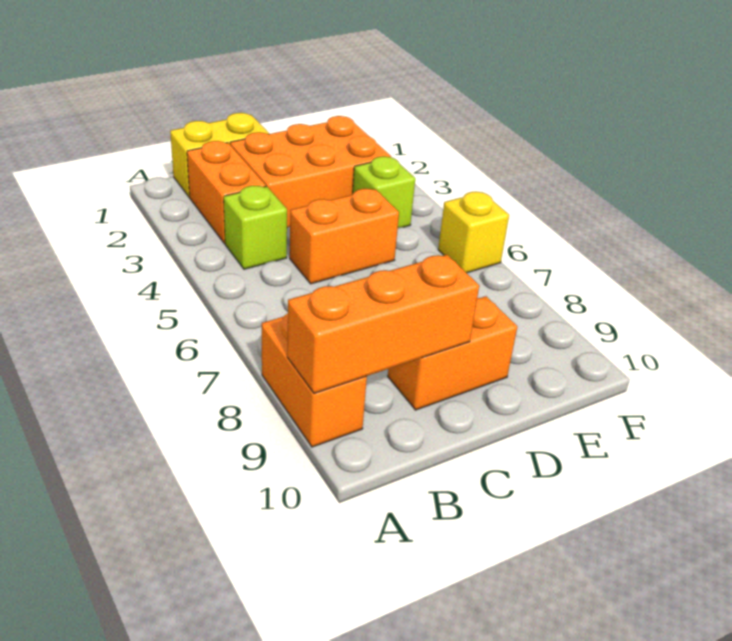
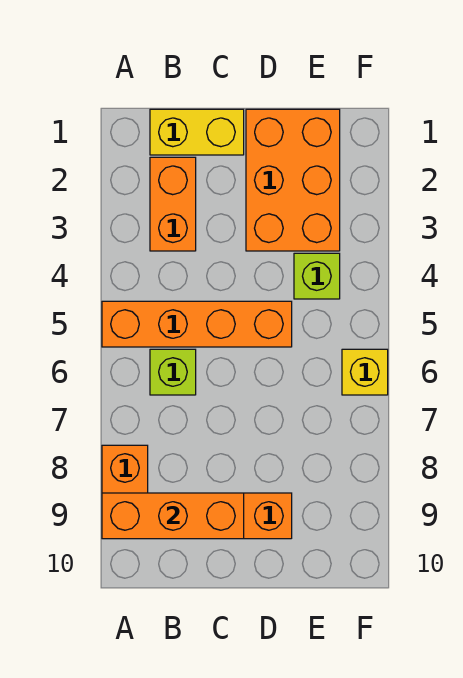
lime 1x1 brick [224,186,287,269] -> lime 1x1 brick moved to [150,349,196,395]
orange 2x3 brick [230,116,391,228] -> orange 2x3 brick turned to [246,109,340,251]
orange 1x2 brick [290,189,399,284] -> orange 1x4 brick [102,301,292,347]

